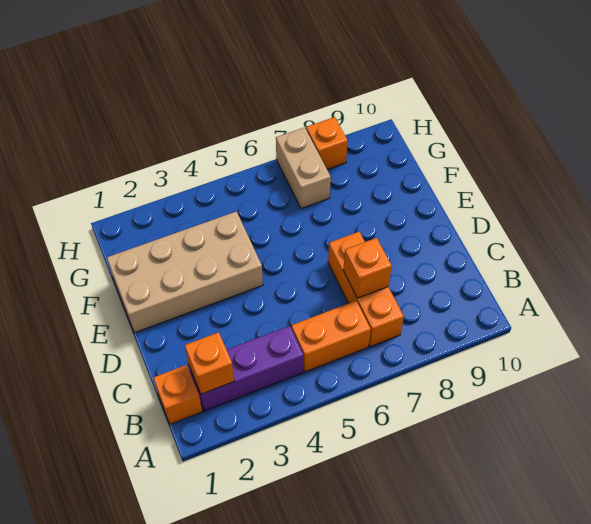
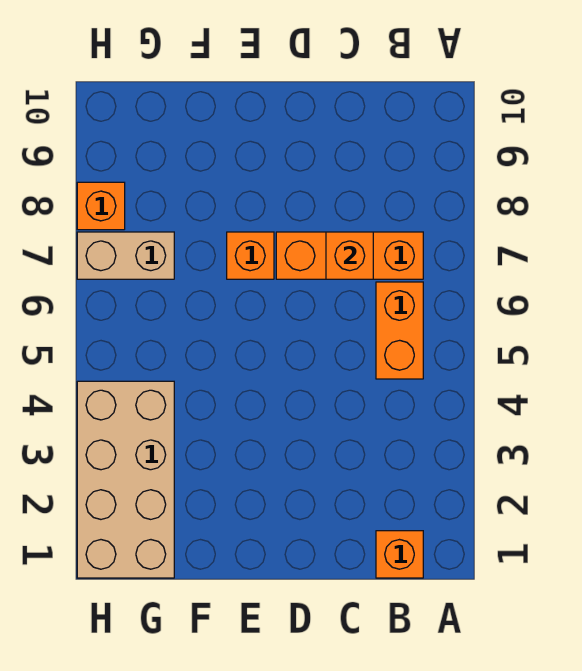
purple 1x3 brick [189,326,304,411] -> none
orange 1x1 brick [185,332,234,394] -> orange 1x1 brick moved to [227,232,274,279]
tan 2x4 brick [107,212,263,333] -> tan 2x4 brick moved to [77,381,174,578]

